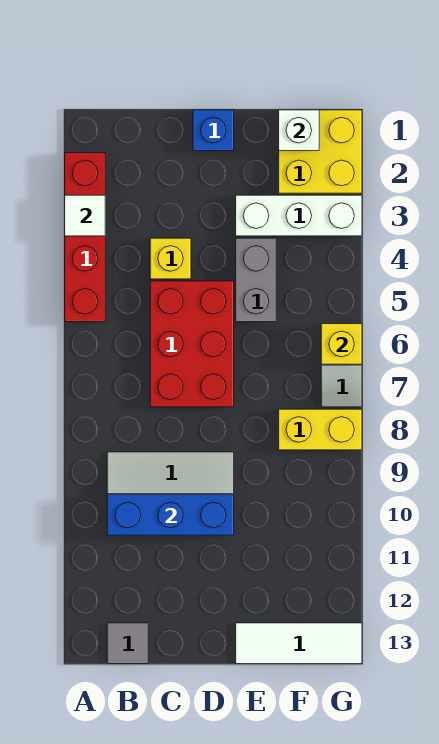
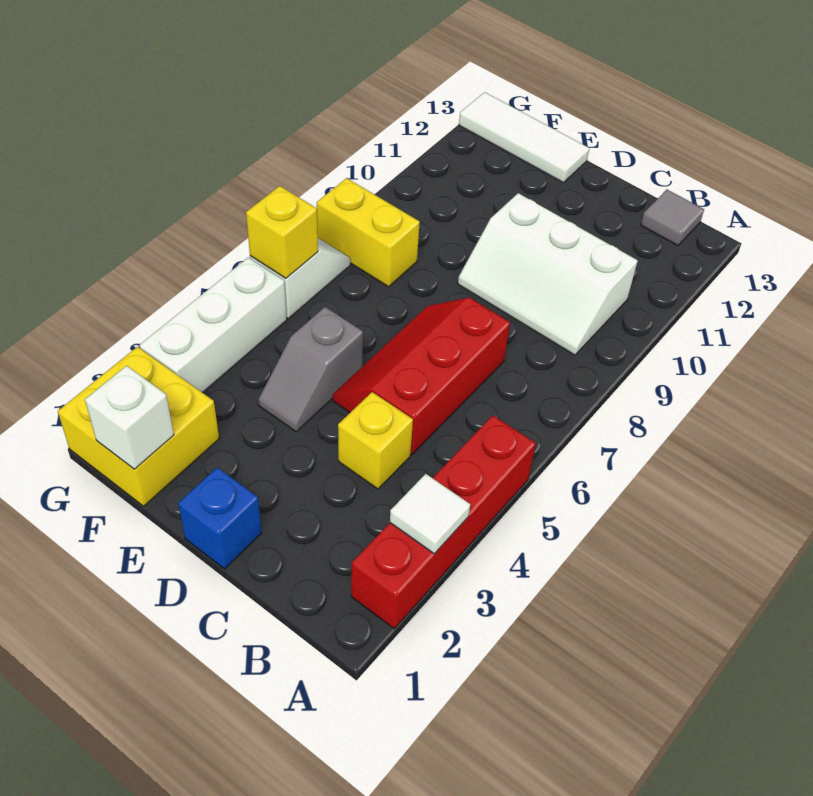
blue 1x3 brick [107,495,234,535] -> none
red 2x3 brick [150,281,234,407] -> red 2x3 slope [333,298,510,455]
white 1x3 brick [236,195,362,236] -> white 1x3 brick turned to [139,257,287,393]
grey 1x2 brick [236,238,276,322] -> grey 1x2 slope [259,307,363,432]

